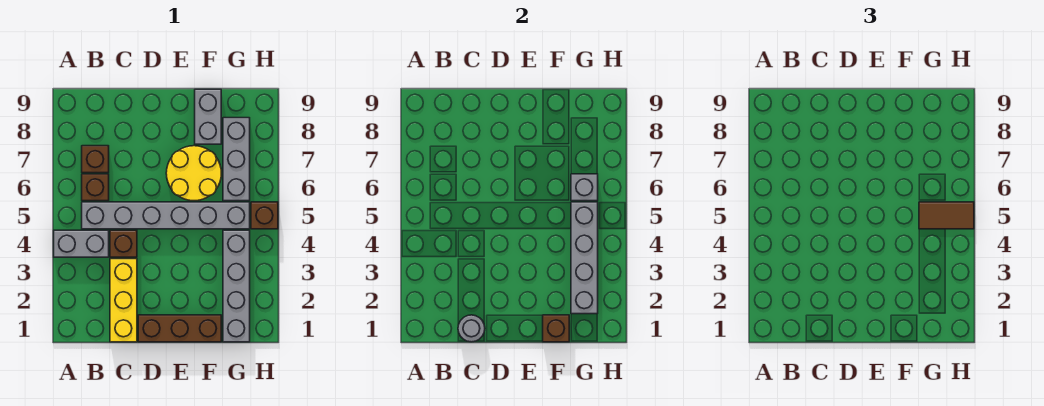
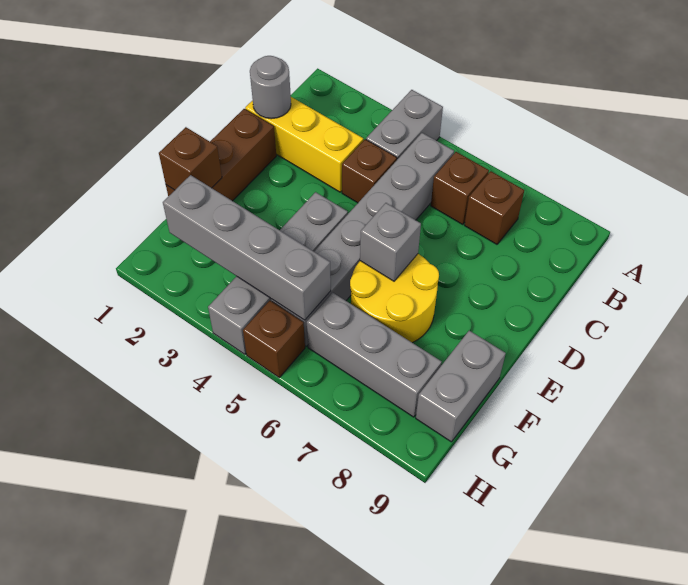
grey 1x2 brick [195,89,221,144] -> grey 1x2 brick turned to [416,330,506,442]
grey 1x4 brick [223,230,250,342] -> grey 1x4 brick turned to [208,192,348,354]
brown 1x2 tile [919,202,974,229] -> none
grey 1x1 brick [571,174,598,201] -> grey 1x1 brick moved to [360,203,421,281]

